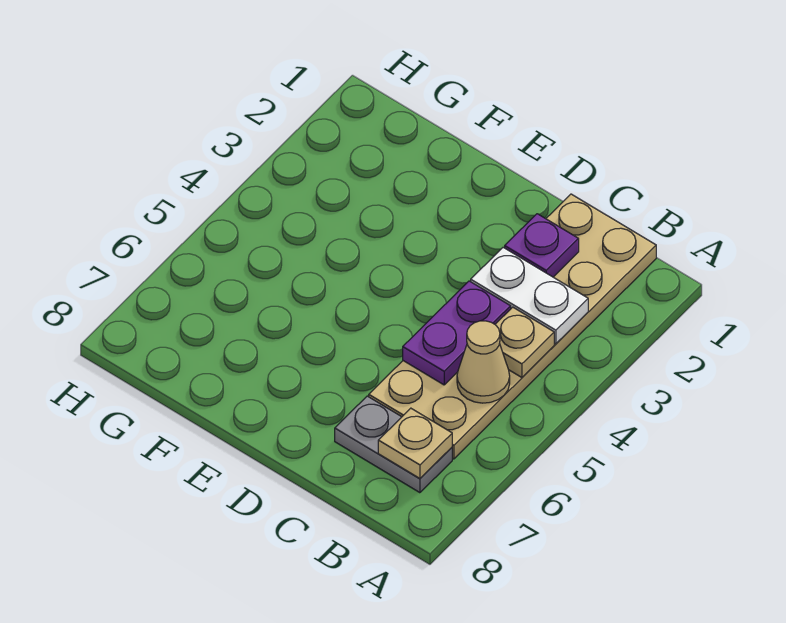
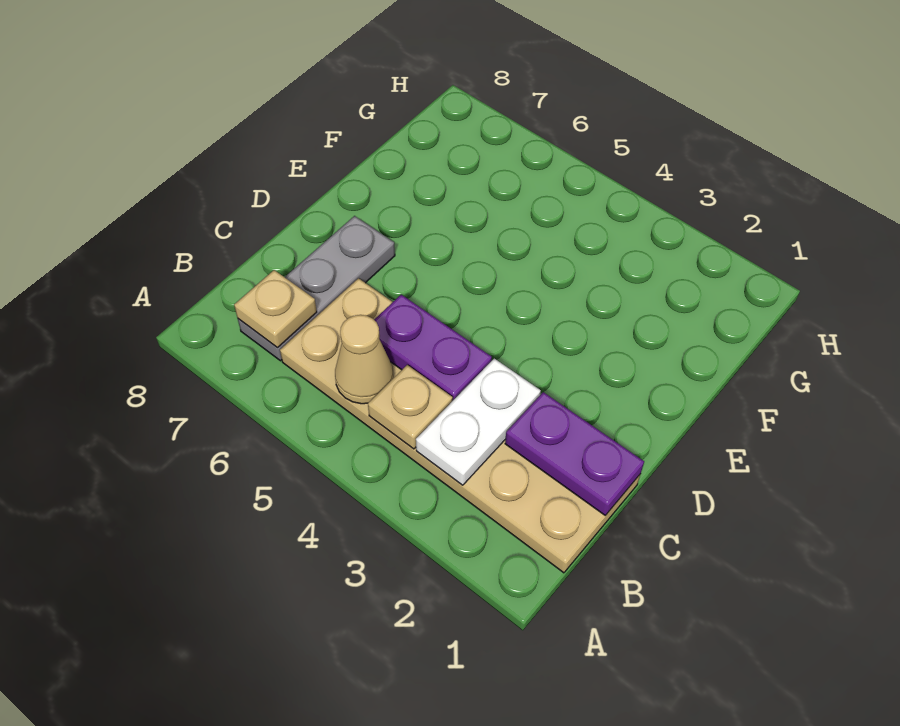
grey 1x2 plate [335,396,452,493] -> grey 1x3 plate [238,216,395,361]
purple 1x1 plate [505,214,579,277] -> purple 1x2 plate [505,392,644,515]

